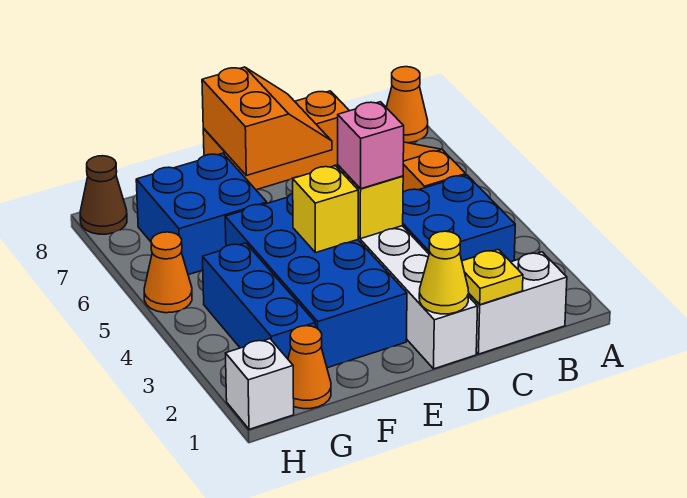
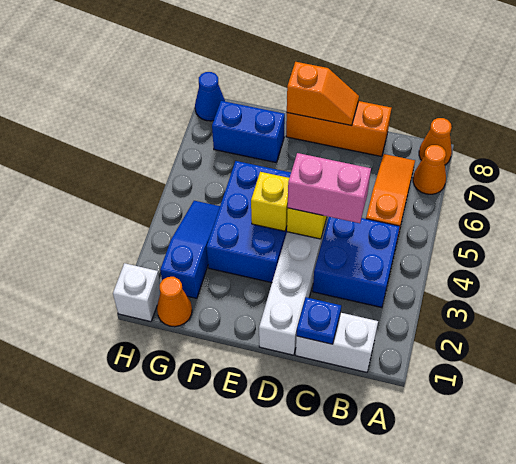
yellow 1x1 plate [462,249,523,305] -> blue 1x1 plate [297,297,341,344]
yellow 1x1 cone [419,231,469,314] -> none
pink 1x1 brick [338,102,404,189] -> pink 1x2 brick [288,153,371,223]
orange 2x2 slope [202,67,332,176] -> orange 1x2 slope [287,62,359,126]
blue 2x4 brick [225,193,407,368] -> blue 2x3 brick [207,161,291,283]
blue 2x2 brick [136,153,267,275] -> blue 1x2 brick [212,101,285,162]
blue 1x3 brick [203,243,316,359] -> blue 1x3 slope [160,201,220,298]
orange 1x1 cone [144,232,192,313] -> orange 1x1 cone moved to [413,145,446,194]
brown 1x1 cone [80,156,127,234] -> blue 1x1 cone [195,72,225,121]

